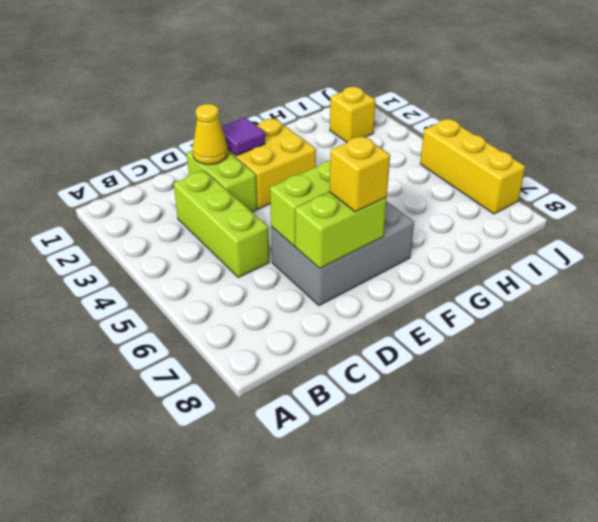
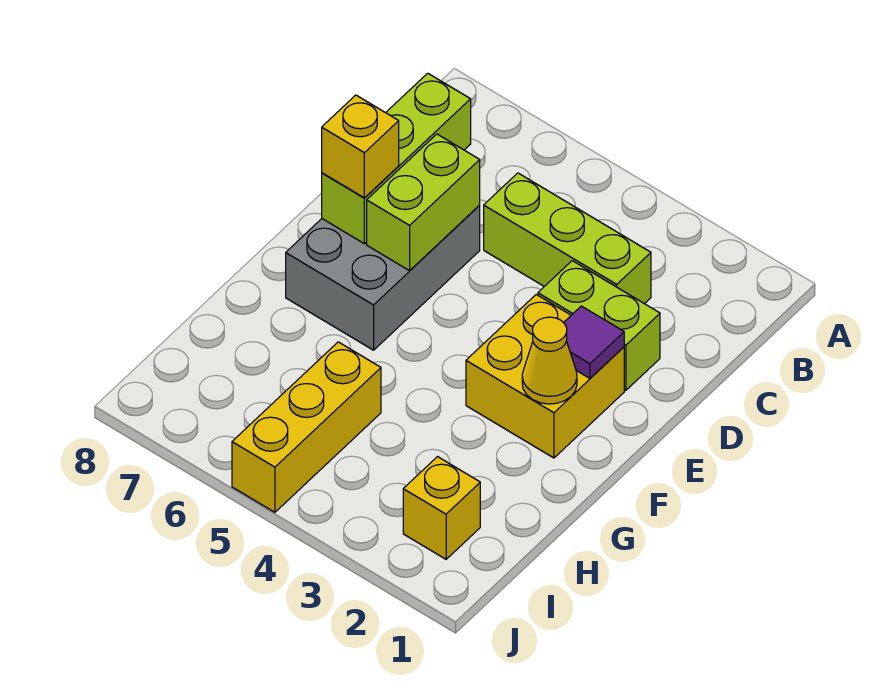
yellow 1x1 cone [193,104,228,164] -> yellow 1x1 cone moved to [522,317,577,404]
lime 1x2 brick [295,192,387,268] -> lime 1x3 brick [322,73,471,244]
yellow 1x3 brick [420,119,525,214] -> yellow 1x3 brick turned to [232,342,381,512]

